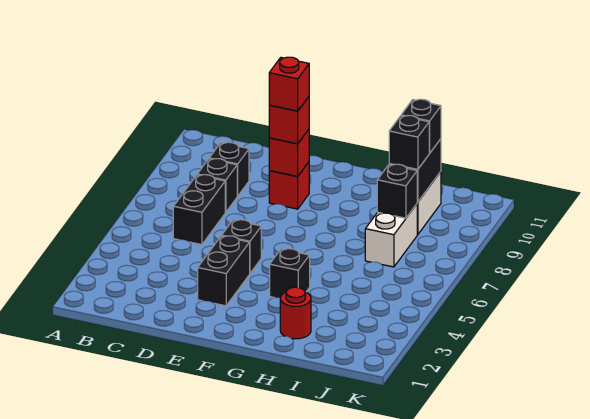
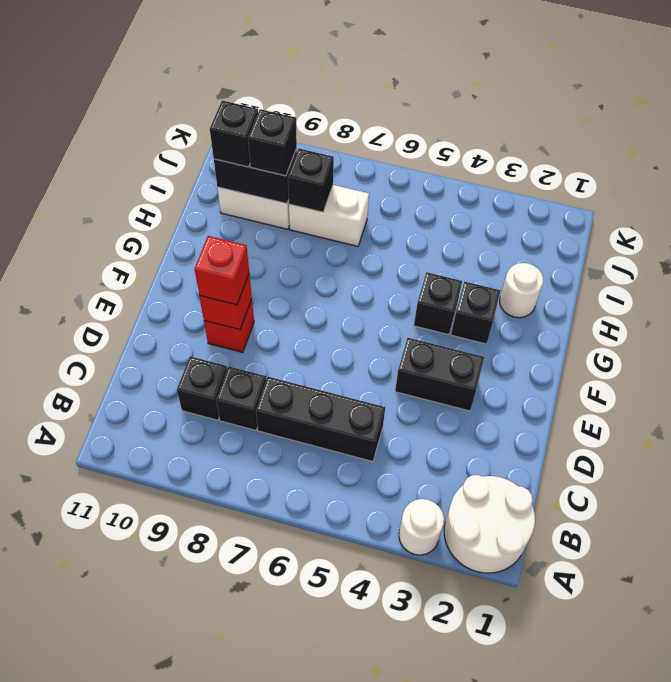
none -> white 2x2 round brick [444,475,535,573]
none -> white 1x1 round brick [399,499,444,555]
black 1x2 brick [173,175,225,245] -> black 1x3 brick [256,377,385,462]
black 1x1 brick [222,220,261,273] -> black 1x1 brick moved to [451,282,501,344]
red 1x1 brick [269,57,309,111] -> none
red 1x1 round brick [280,287,311,339] -> white 1x1 round brick [500,263,543,318]

